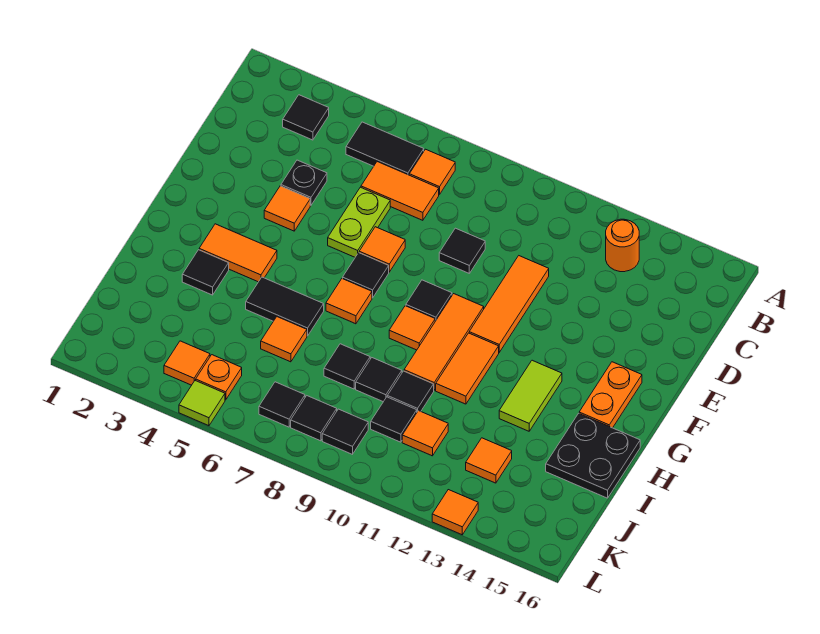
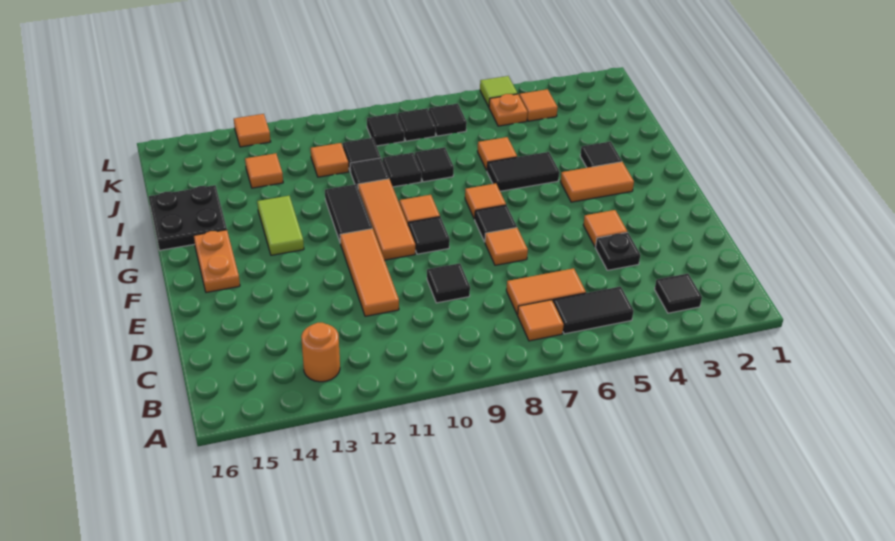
lime 1x2 plate [328,187,390,257] -> none
orange 1x2 tile [436,333,499,404] -> black 1x2 tile [325,184,372,241]

